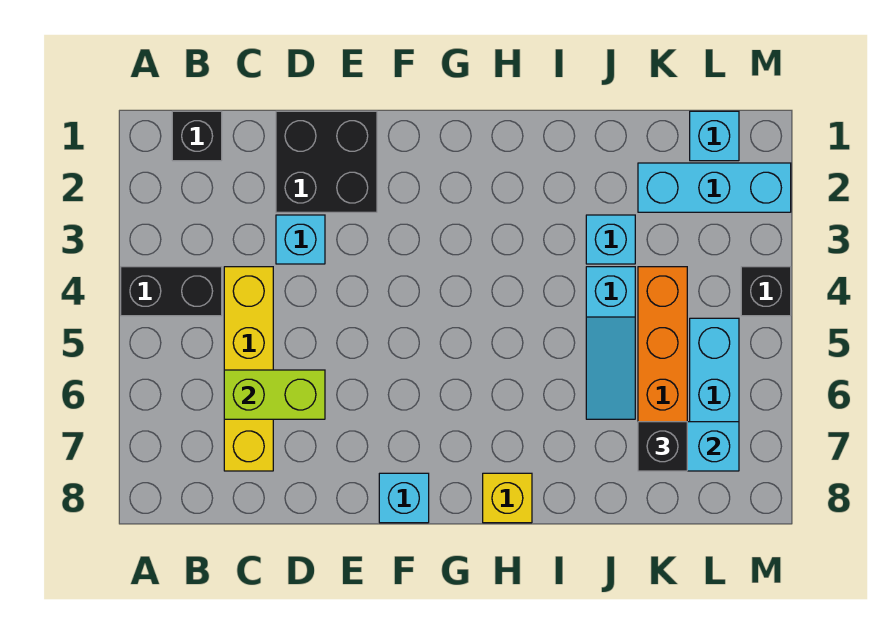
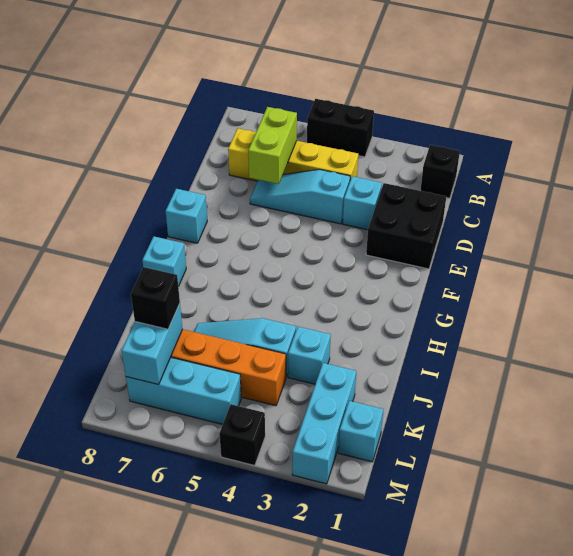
black 1x2 brick [121,267,222,316] -> black 1x2 brick turned to [307,99,374,157]
none -> cyan 1x3 slope [250,170,350,224]
yellow 1x1 brick [483,473,532,523] -> cyan 1x1 brick [142,236,186,286]

